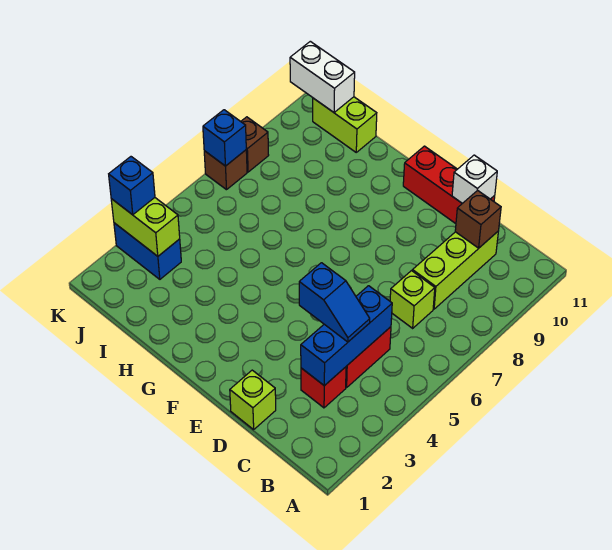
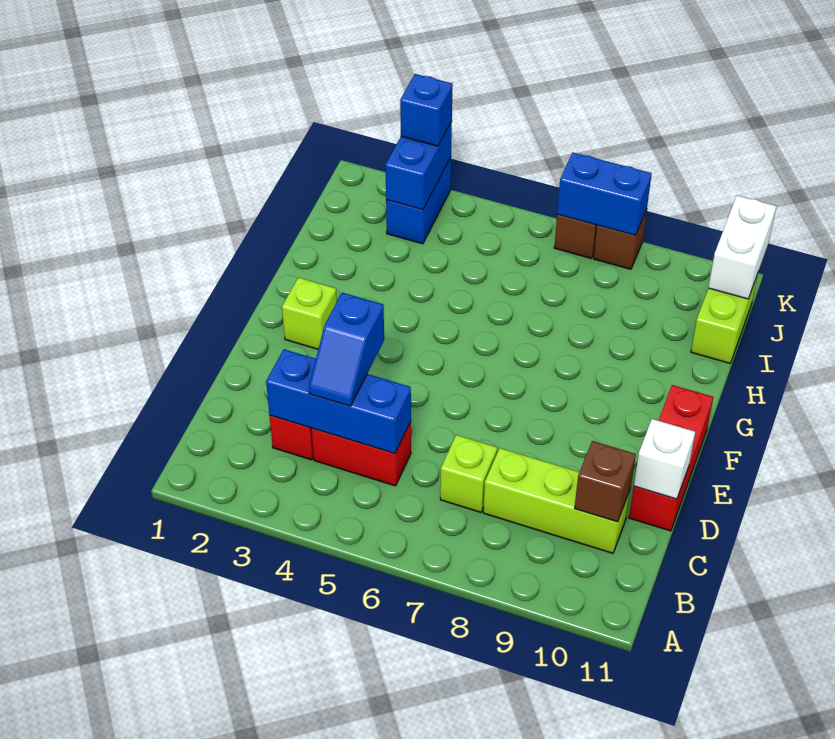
lime 1x1 brick [230,370,276,429] -> lime 1x1 brick moved to [282,277,337,349]
lime 1x2 brick [111,198,180,256] -> blue 1x2 brick [385,121,452,210]
blue 1x1 brick [203,110,246,166] -> blue 1x2 brick [557,153,652,235]

